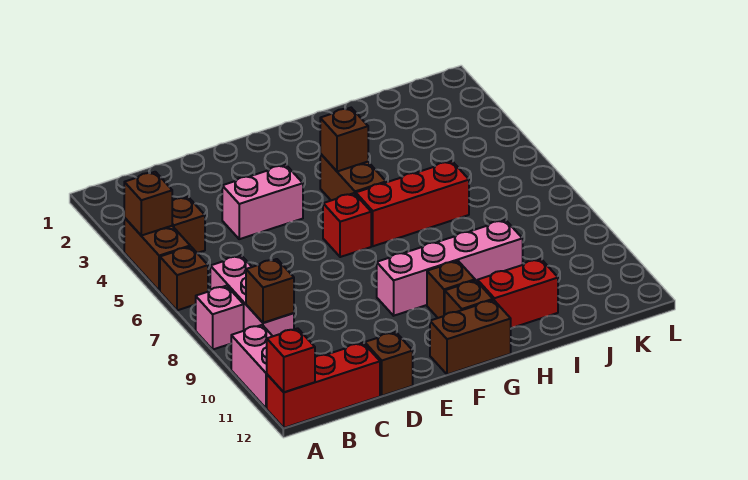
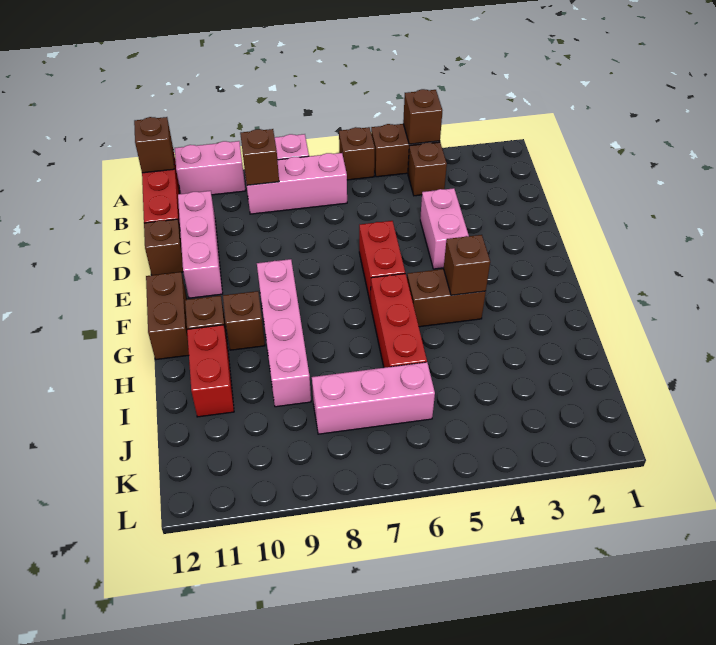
red 1x1 brick [267,328,315,392] -> brown 1x1 brick [134,117,174,173]
none -> pink 1x3 brick [178,191,223,298]
red 1x1 brick [323,193,371,257] -> red 1x2 brick [359,221,405,304]
none -> pink 1x3 brick [312,362,435,434]

